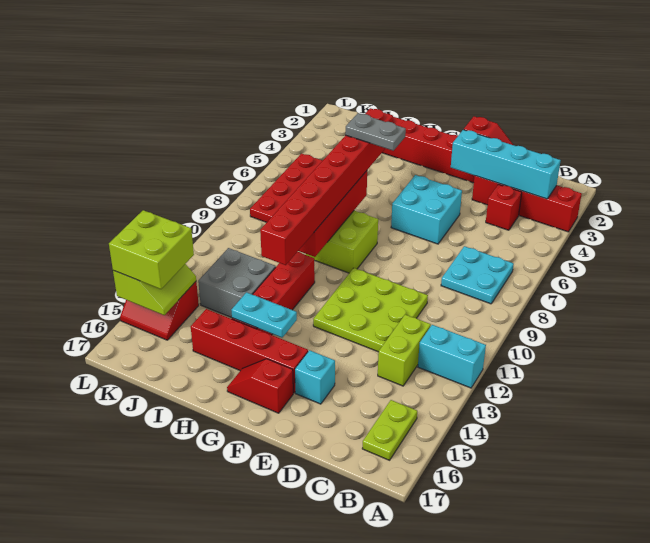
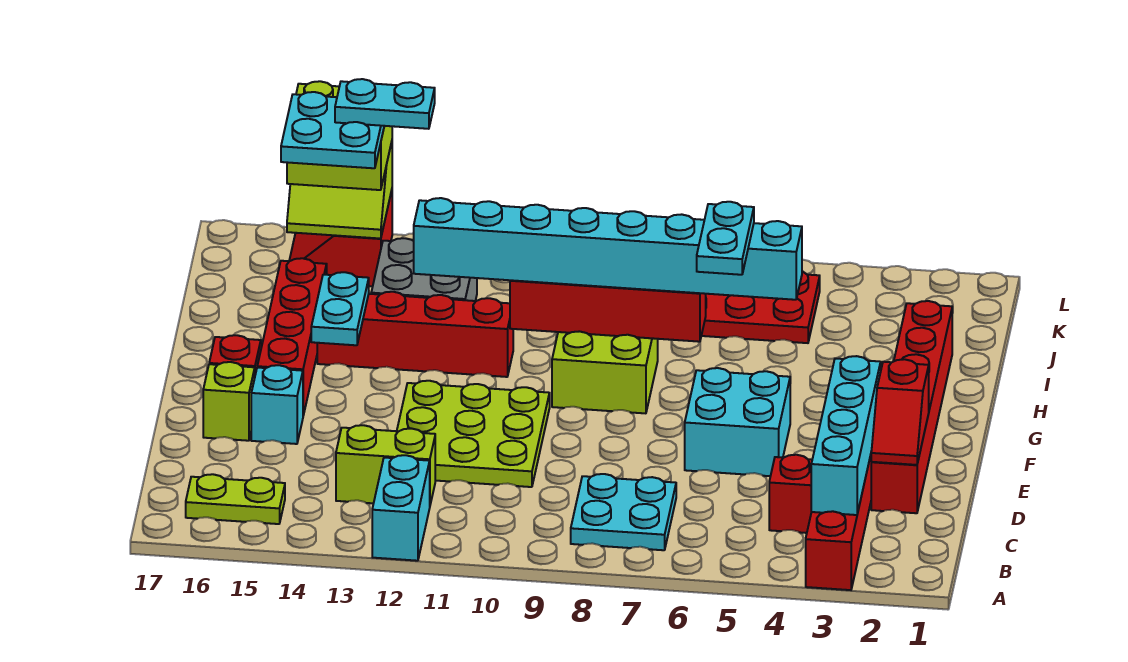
none -> lime 1x1 brick [203,362,255,441]
grey 1x2 plate [345,113,406,151] -> cyan 1x2 plate [697,202,754,275]
red 1x8 brick [260,108,393,265] -> cyan 1x8 brick [414,198,802,300]
none -> cyan 2x2 plate [281,92,384,168]
none -> cyan 1x2 plate [335,79,435,129]

